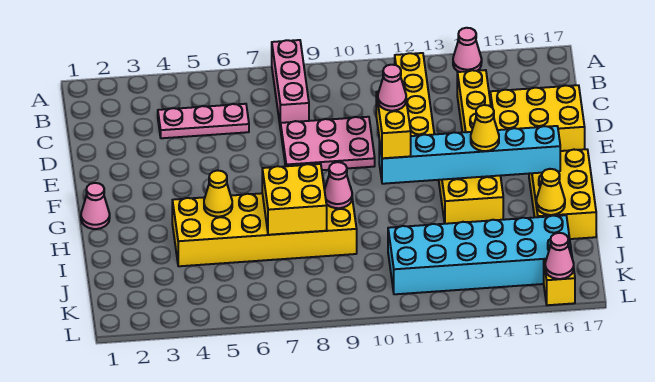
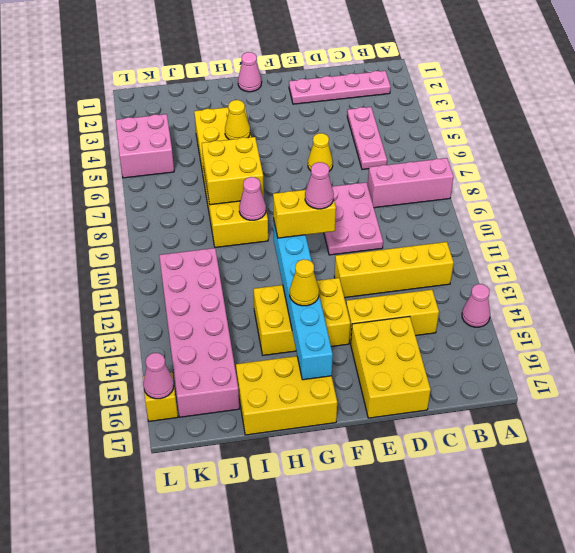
none -> pink 1x4 plate [289,71,391,104]
yellow 1x1 cone [536,169,565,215] -> yellow 1x1 cone moved to [308,133,333,171]
cyan 2x6 brick [388,215,572,294] -> pink 2x6 brick [159,248,239,417]
none -> pink 2x2 brick [116,114,174,178]

